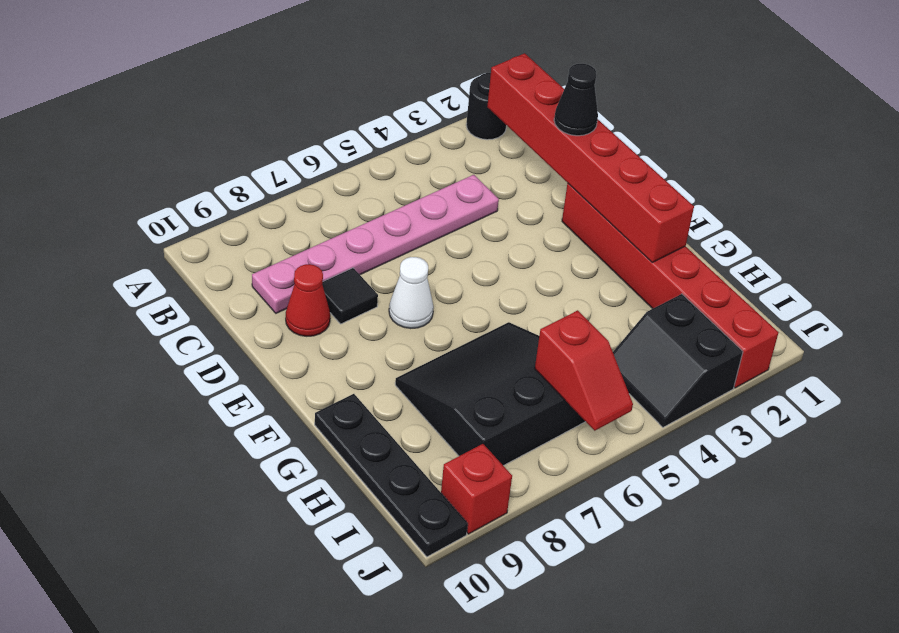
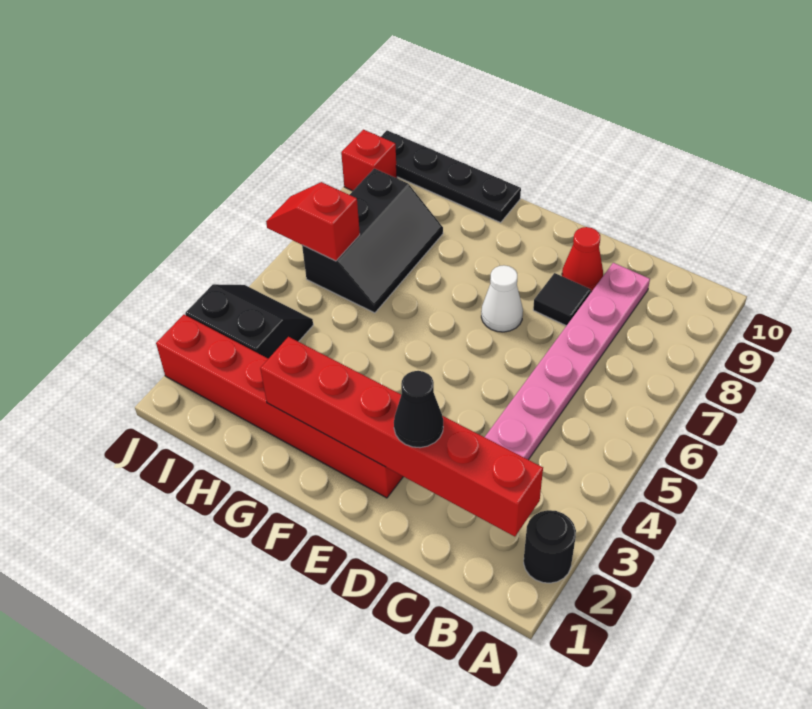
black 3x3 slope [395,322,586,466] -> black 2x3 slope [302,169,443,313]

